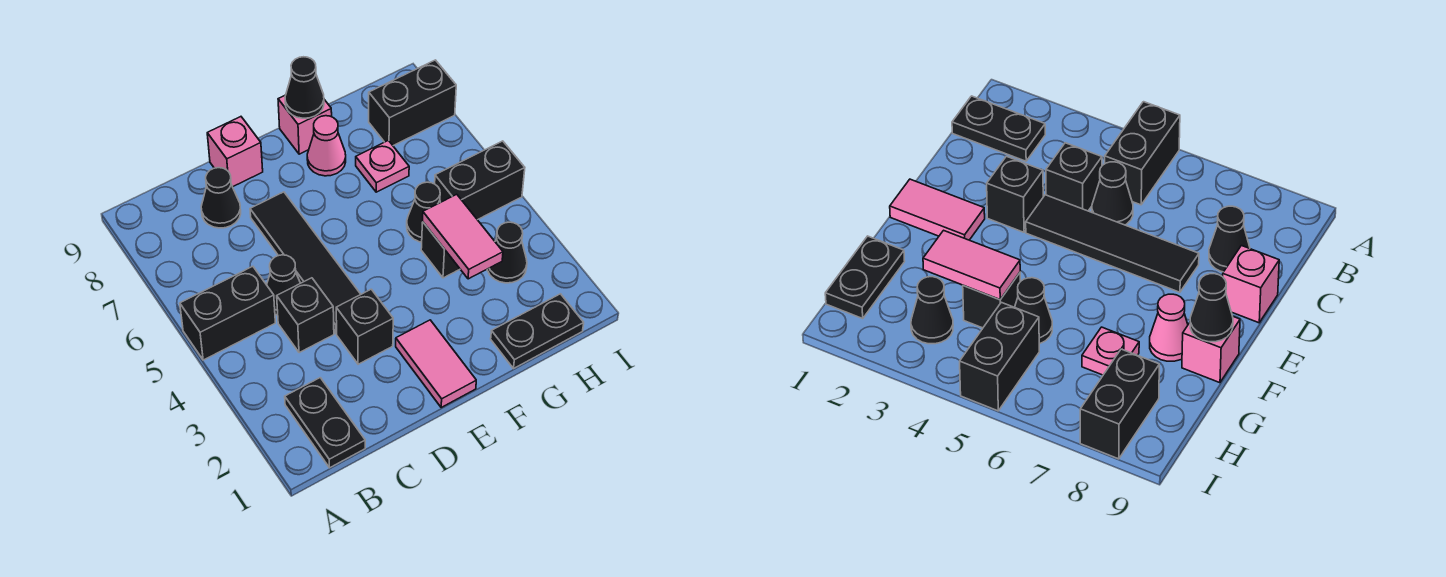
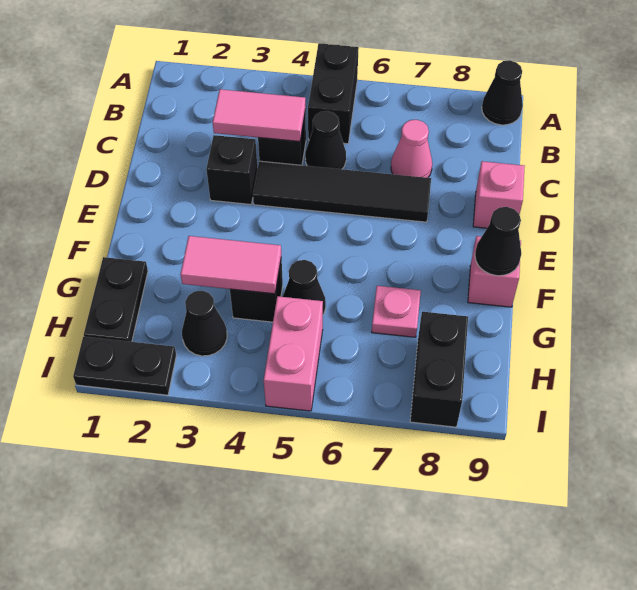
black 1x2 plate [285,378,365,468] -> black 1x2 plate moved to [73,337,176,395]
black 1x1 cone [201,168,241,228] -> black 1x1 cone moved to [482,60,523,125]
pink 1x2 tile [396,320,476,407] -> pink 1x2 tile moved to [213,89,306,142]
pink 1x1 cone [307,116,346,176] -> pink 1x1 cone moved to [391,120,432,178]
black 1x2 brick [435,141,525,220] -> pink 1x2 brick [264,296,323,411]

